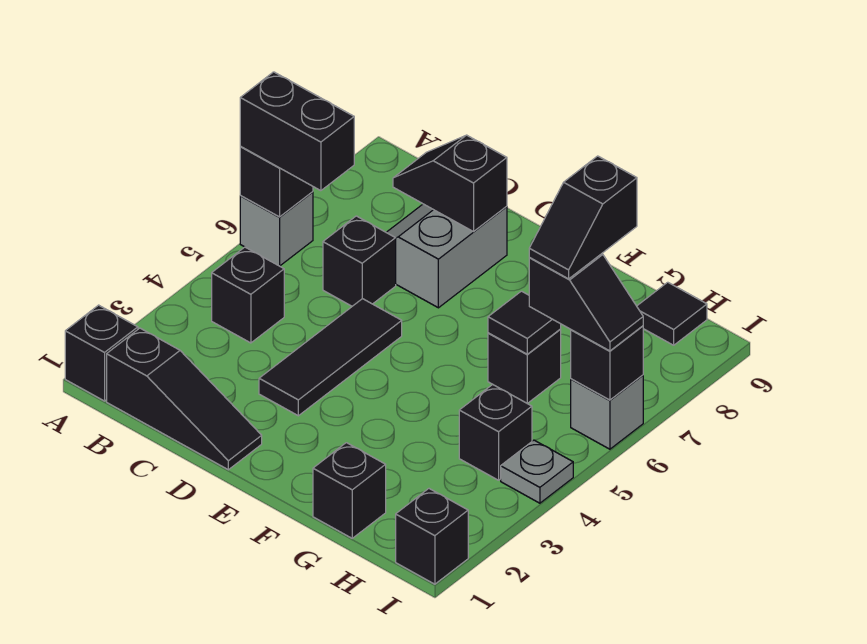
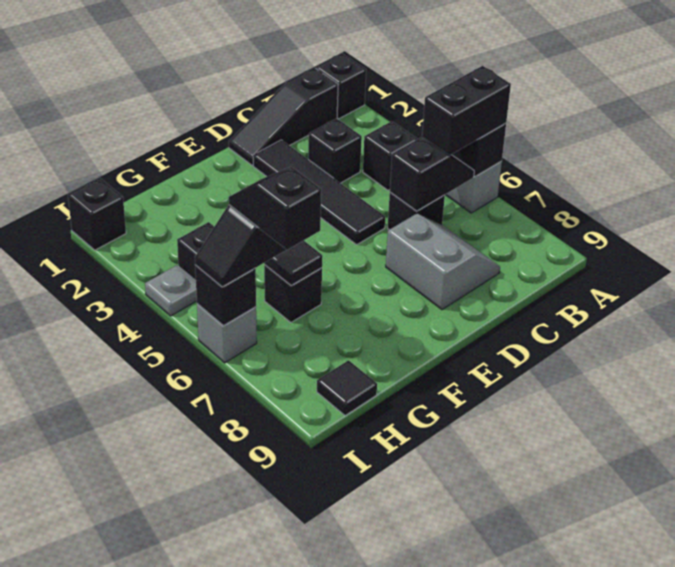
black 1x2 slope [393,135,507,232] -> black 1x2 slope moved to [390,137,474,211]
black 1x3 tile [259,299,402,416] -> black 1x4 tile [253,140,385,245]
black 1x1 brick [313,443,386,538] -> black 1x1 brick moved to [308,118,362,183]

